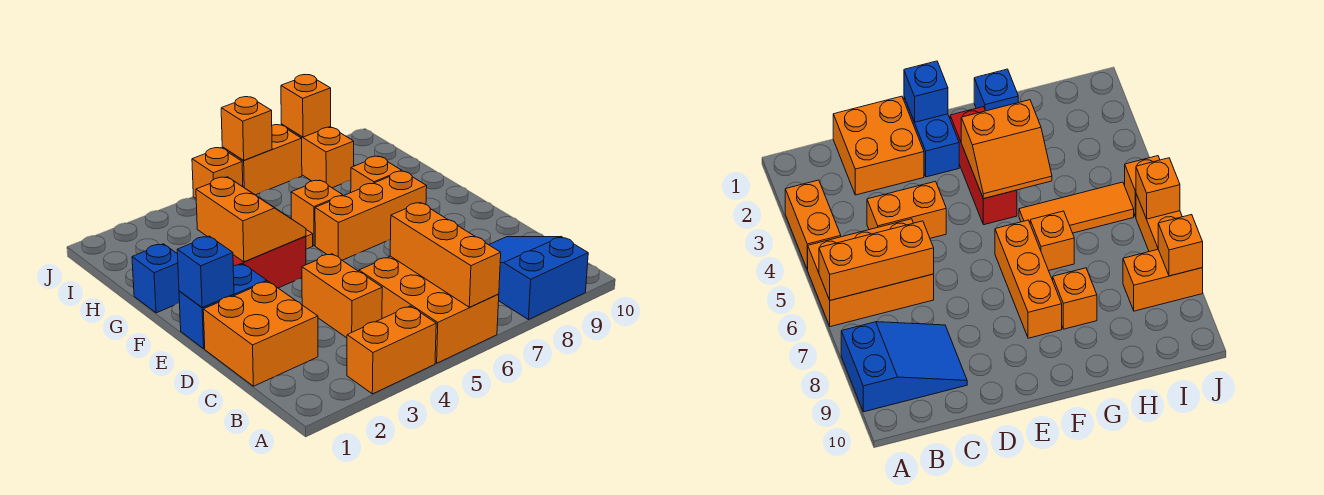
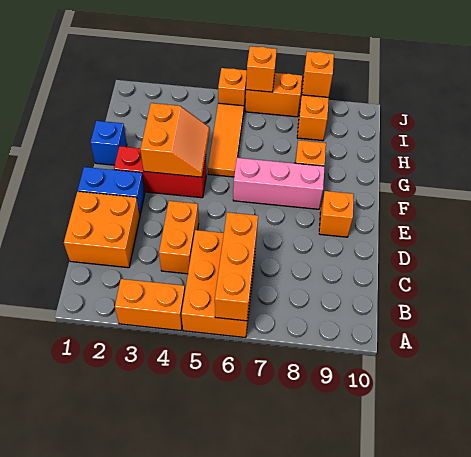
blue 2x3 slope [489,237,588,320] -> none
blue 1x1 brick [177,236,234,307] -> none
orange 1x3 brick [315,171,427,260] -> pink 1x3 brick [233,158,325,209]
orange 1x1 brick [291,180,343,246] -> orange 1x1 brick moved to [319,191,354,237]

